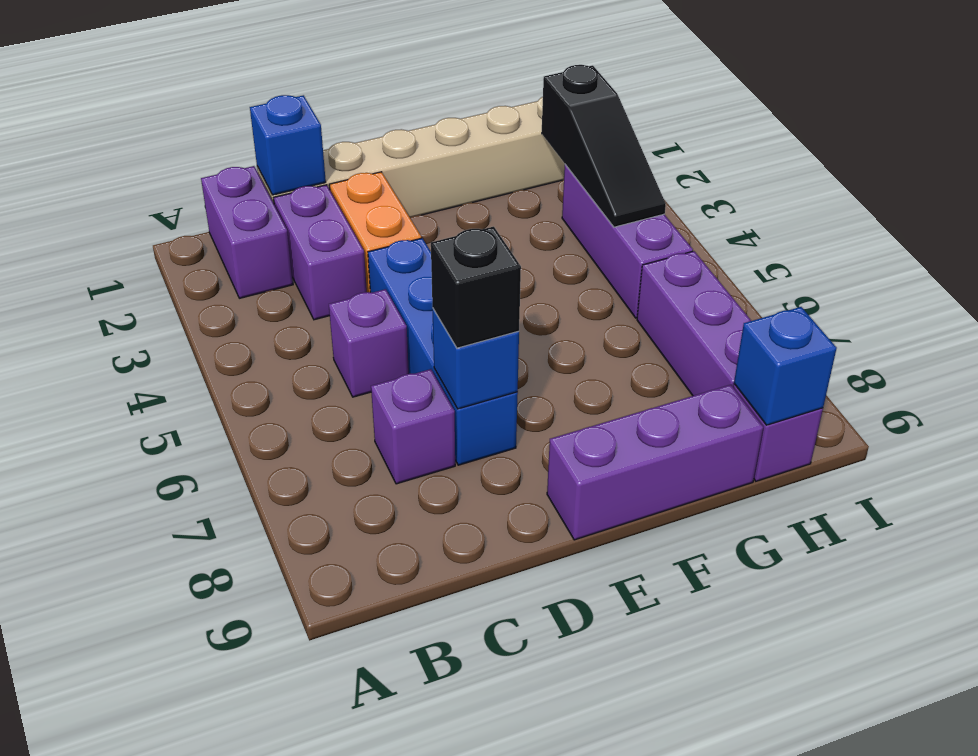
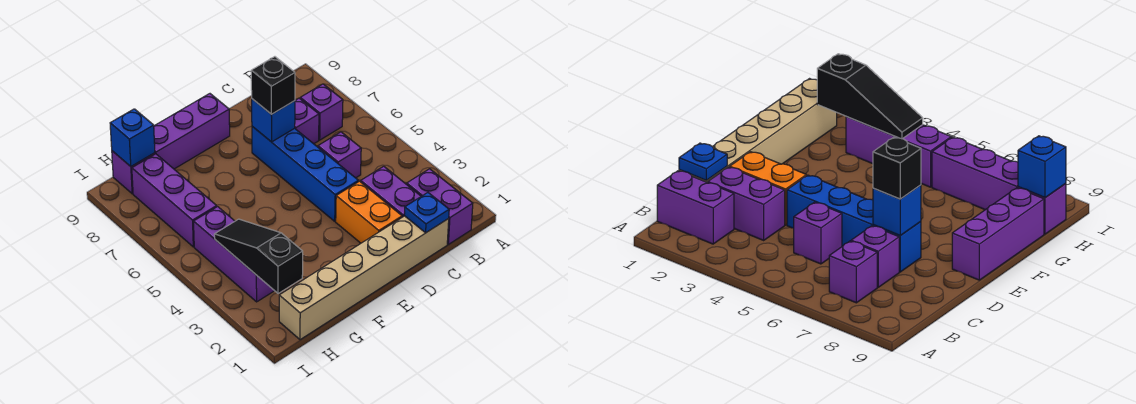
none -> purple 1x1 brick [300,84,343,140]
blue 1x1 brick [250,95,326,195] -> blue 1x1 plate [404,193,449,233]

